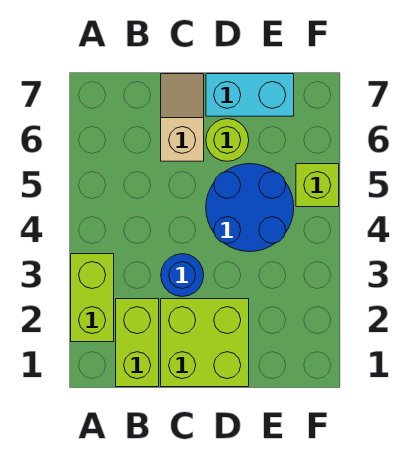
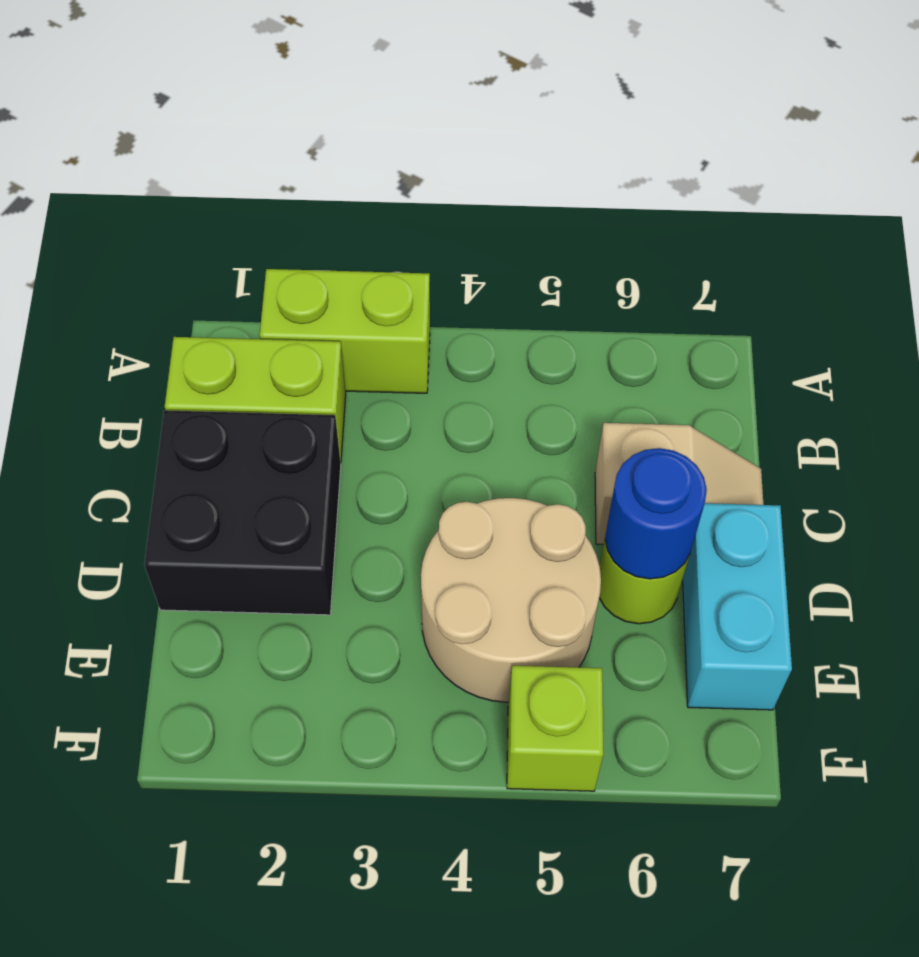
lime 2x2 brick [161,299,249,387] -> black 2x2 brick [144,410,341,615]
blue 1x1 round brick [161,254,204,297] -> blue 1x1 round brick moved to [605,448,707,579]
blue 2x2 round brick [206,164,294,252] -> tan 2x2 round brick [421,498,601,702]

